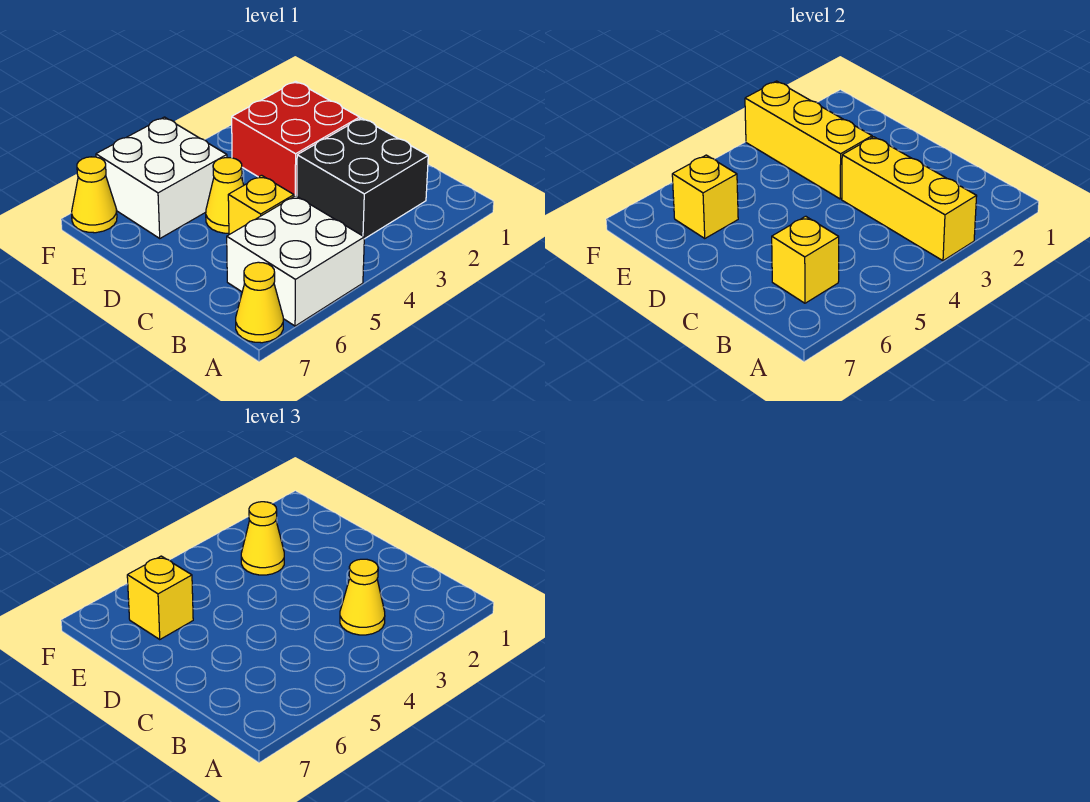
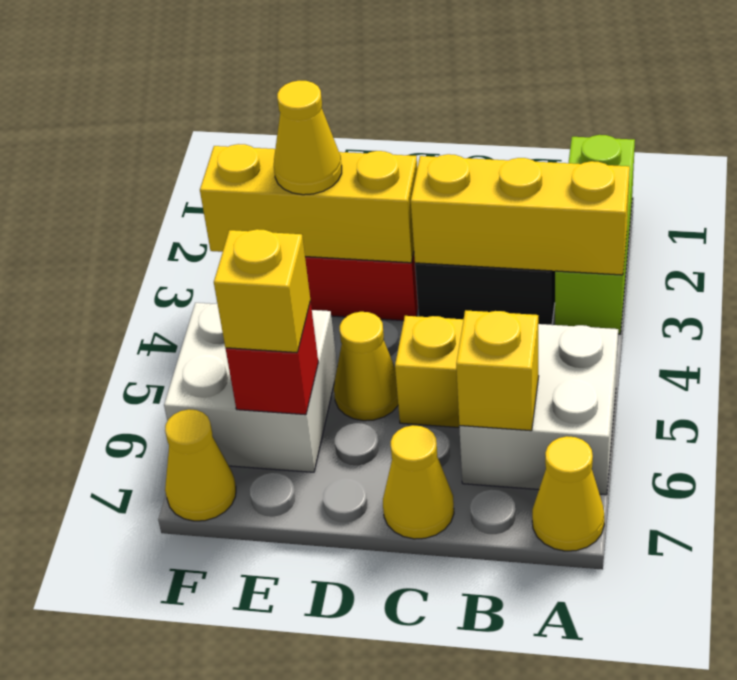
none -> lime 1x3 brick [555,135,635,334]
yellow 1x1 cone [340,559,385,635] -> yellow 1x1 cone moved to [383,425,454,539]
yellow 1x1 brick [672,155,738,238] -> red 1x1 brick [226,302,318,415]

